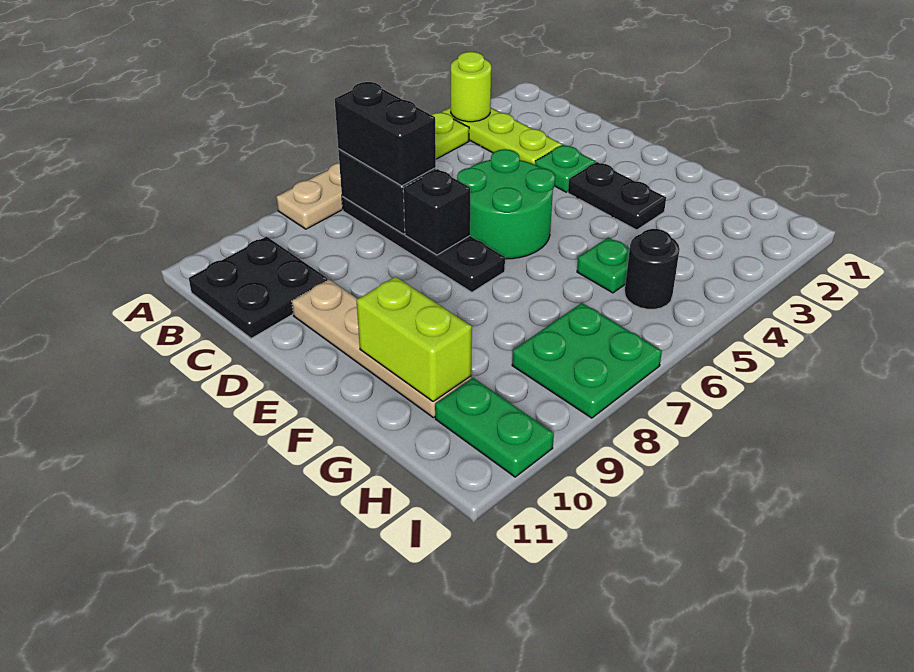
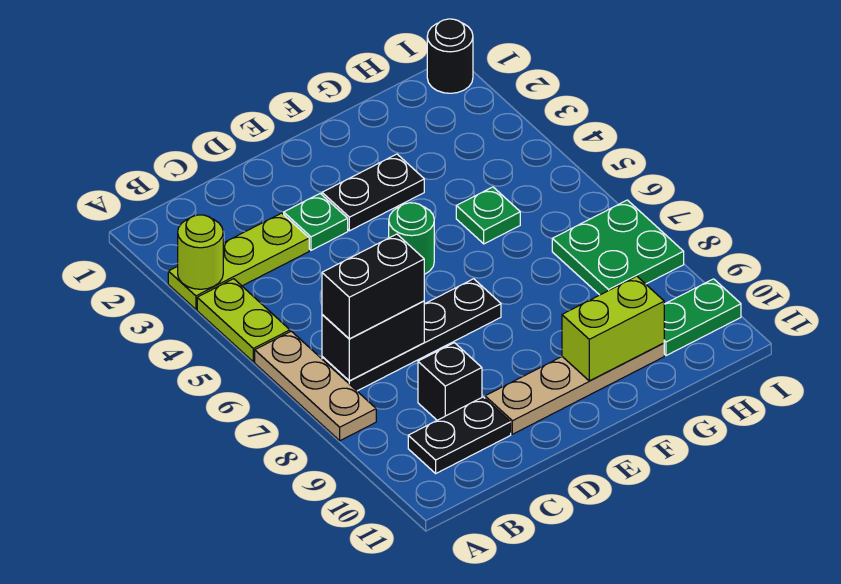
black 2x2 plate [189,237,328,339] -> black 1x2 plate [408,397,511,473]
green 2x2 round brick [457,149,555,259] -> green 1x1 round brick [389,203,434,274]
black 1x1 brick [403,169,470,255] -> black 1x1 brick moved to [418,343,482,420]
black 1x1 round brick [625,229,680,309] -> black 1x1 round brick moved to [427,19,473,93]

